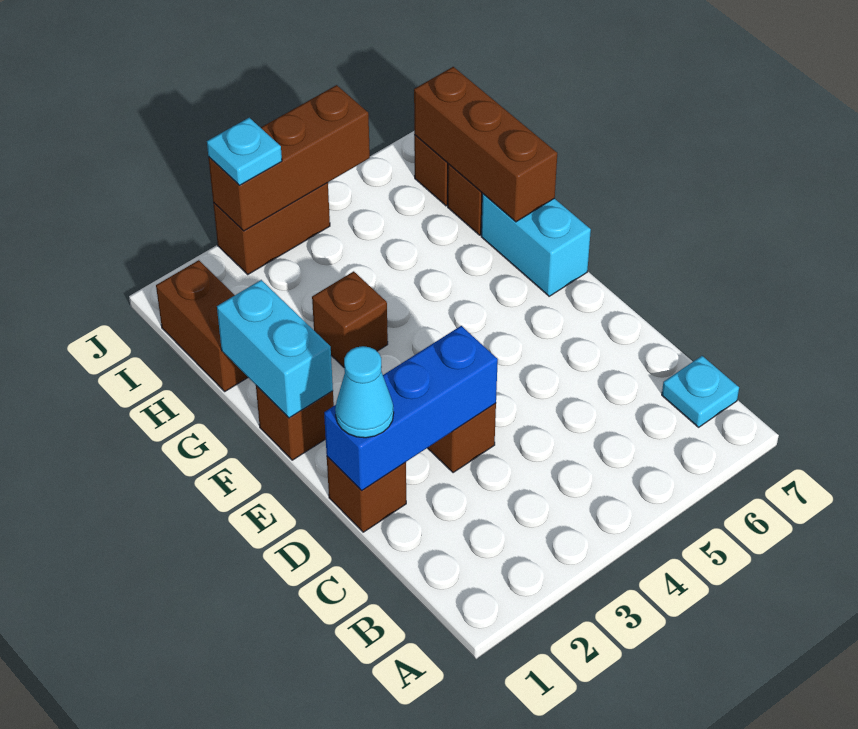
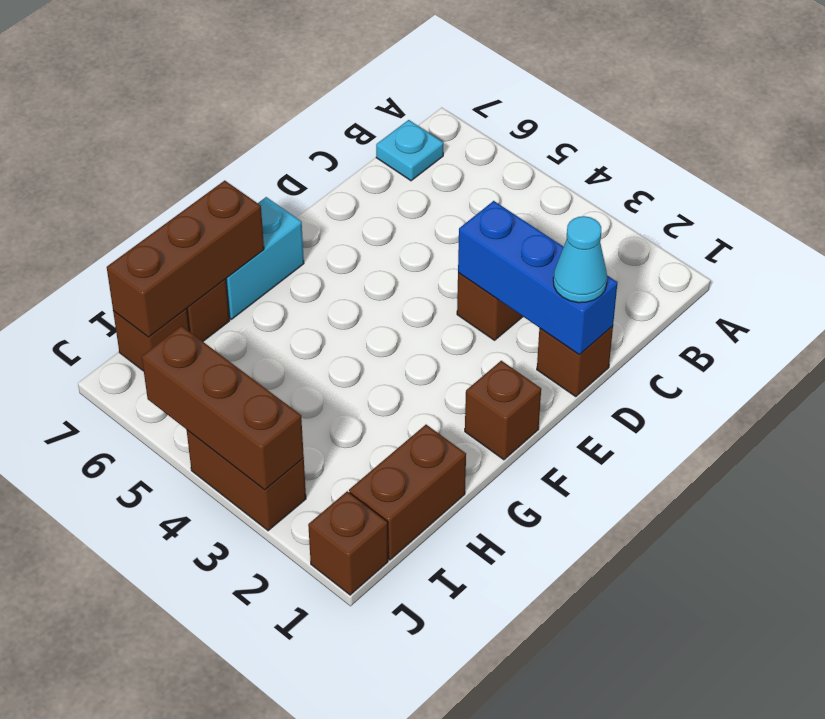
cyan 1x2 brick [217,280,333,418] -> none
brown 1x1 brick [312,271,388,367] -> brown 1x1 brick moved to [308,491,388,595]
cyan 1x1 plate [207,118,282,185] -> none

